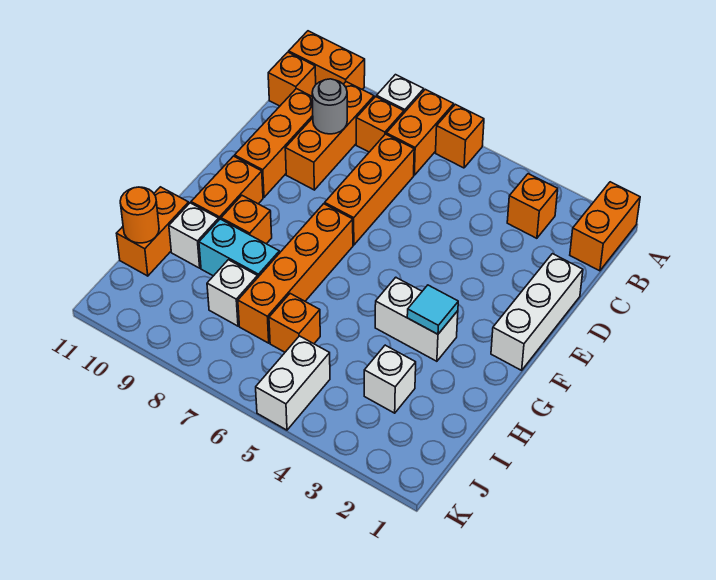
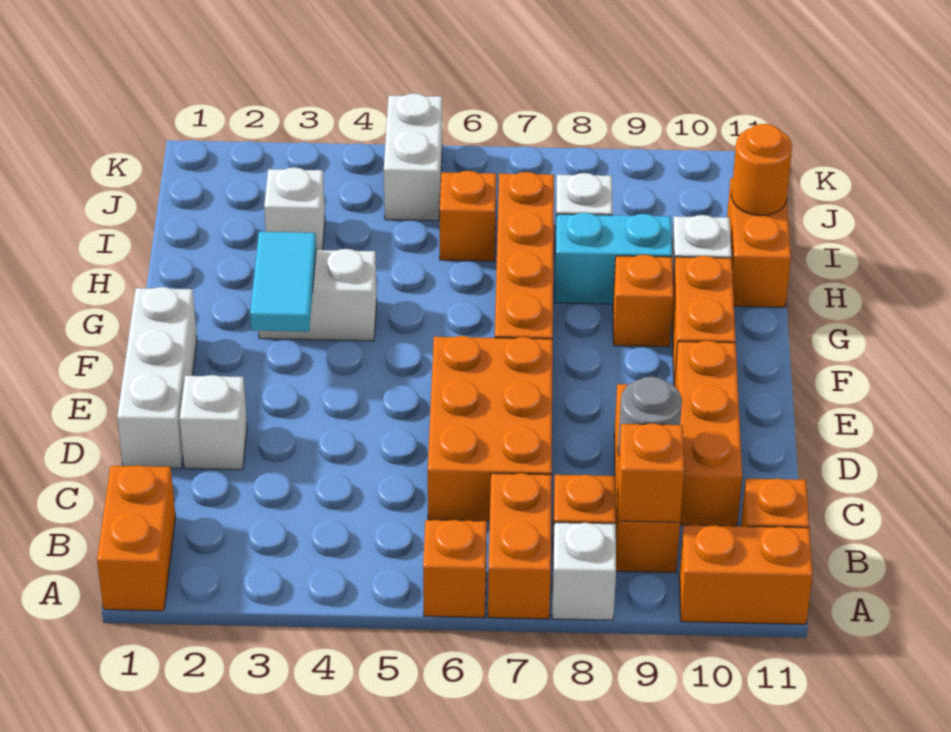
orange 1x1 brick [507,174,558,238] -> orange 1x1 brick moved to [618,423,684,522]
orange 1x3 brick [325,134,414,245] -> orange 2x3 brick [428,336,553,521]
none -> white 1x1 brick [180,375,247,470]
cyan 1x1 tile [407,285,458,334] -> cyan 1x2 tile [250,232,316,332]

